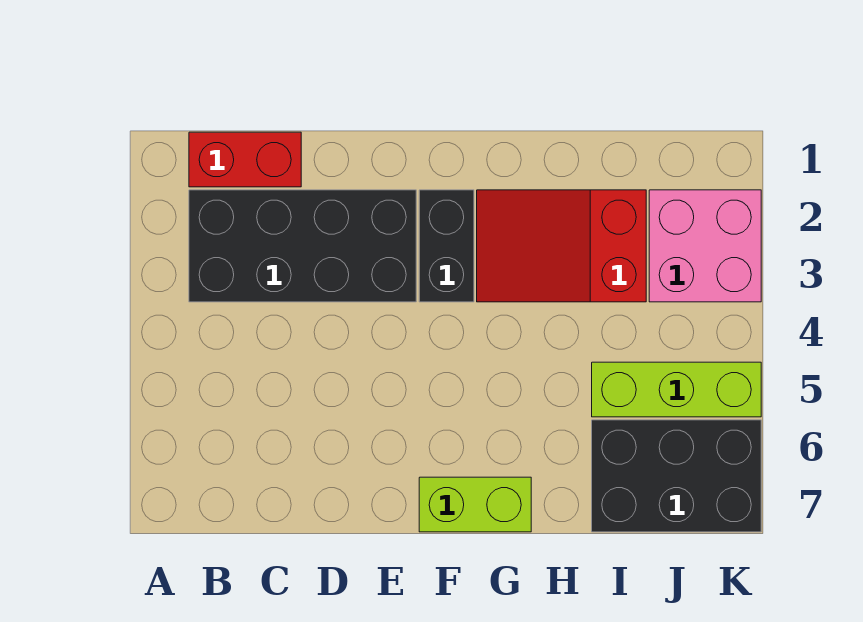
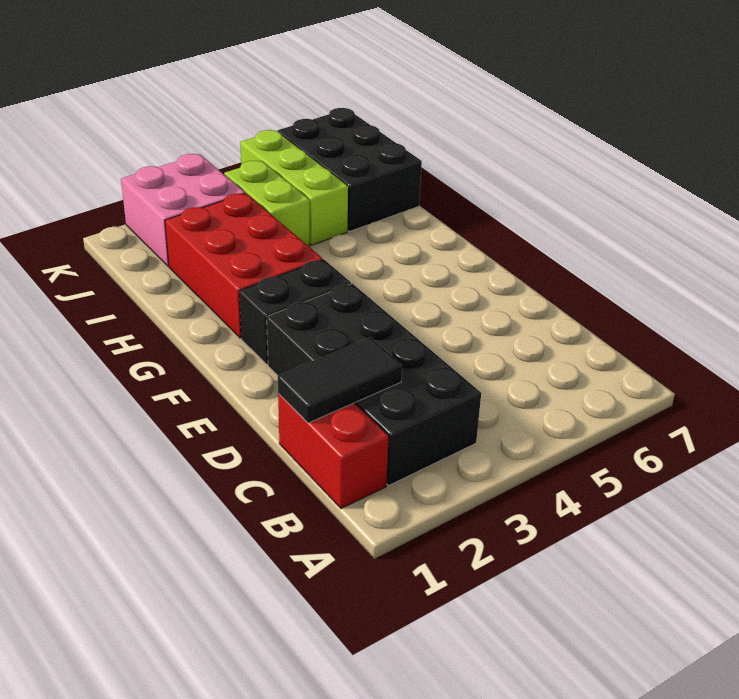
none -> black 1x2 tile [278,337,402,423]
lime 1x2 brick [419,477,531,532] -> lime 1x2 brick moved to [224,161,310,246]
red 2x3 slope [477,190,646,302] -> red 2x3 brick [165,193,322,338]

